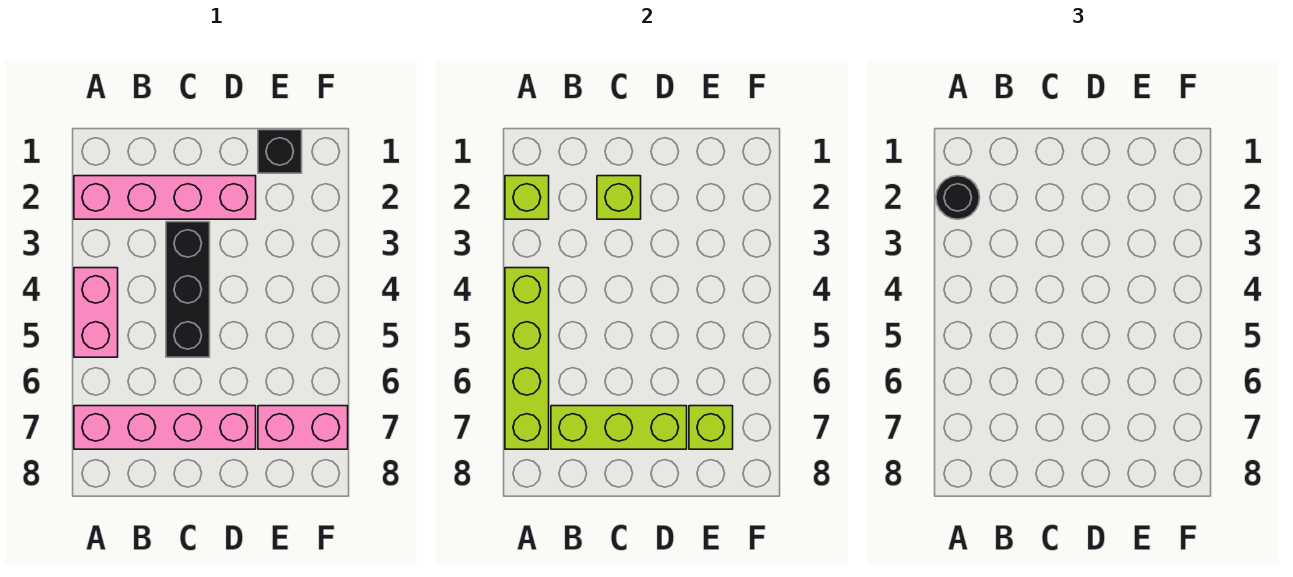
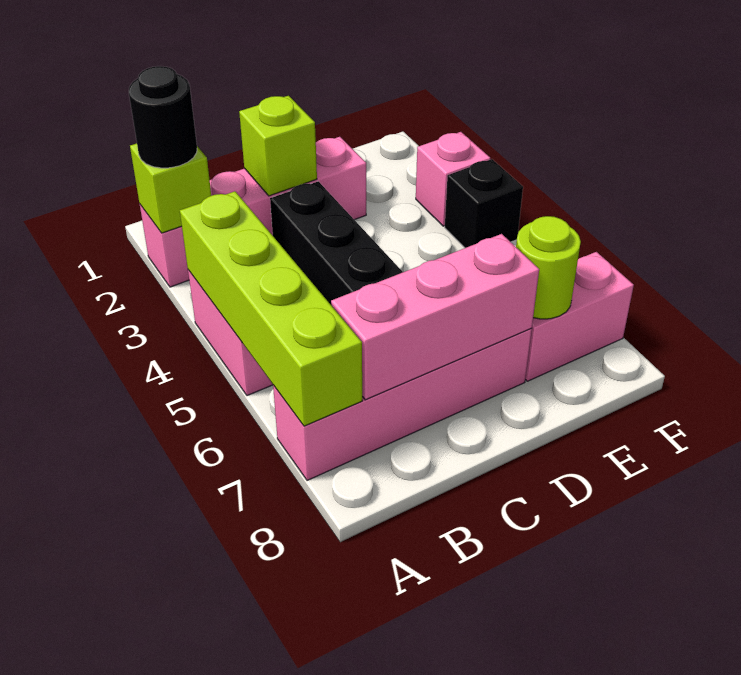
lime 1x3 brick [551,406,687,449] -> pink 1x3 brick [331,234,539,400]
black 1x1 brick [258,130,302,173] -> black 1x1 brick moved to [445,159,523,248]
lime 1x1 brick [689,406,733,449] -> lime 1x1 round brick [516,216,581,319]
none -> pink 1x1 brick [416,132,490,226]

